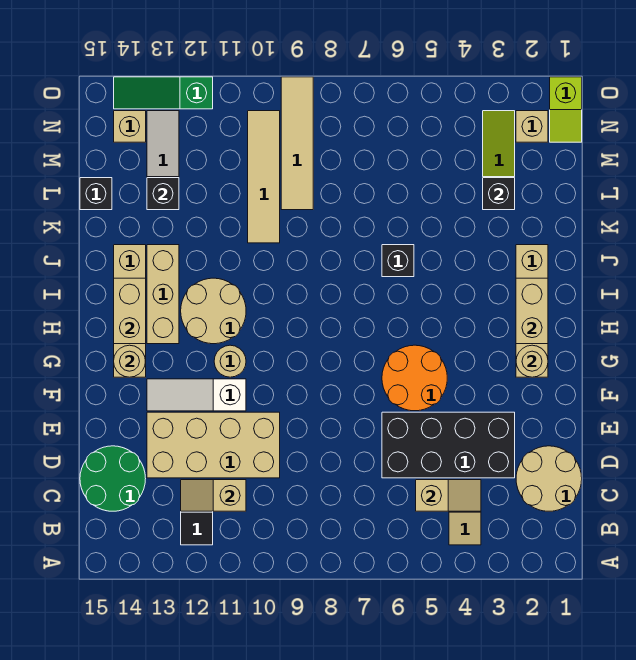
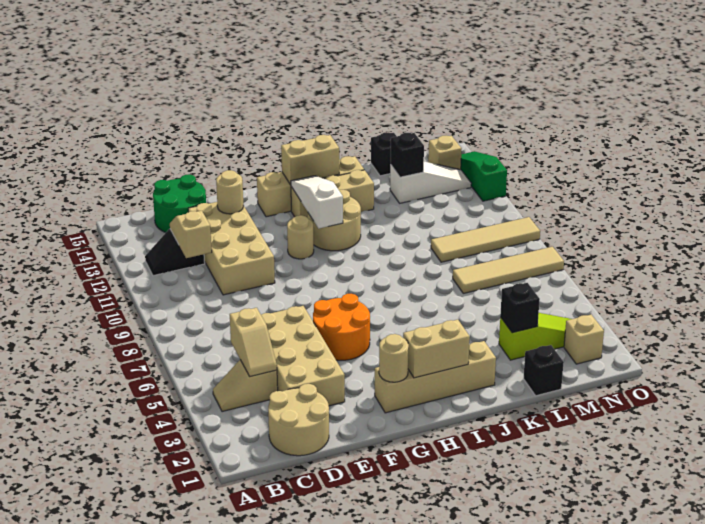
black 2x4 brick [382,412,515,478] -> tan 2x4 brick [261,306,345,406]
white 1x3 slope [147,379,246,411] -> white 1x3 slope moved to [291,176,343,229]
tan 1x1 round brick [114,345,145,377] -> tan 1x1 round brick moved to [216,170,243,214]
black 1x1 brick [382,245,414,277] -> black 1x1 brick moved to [523,345,564,396]
tan 1x4 tile [248,111,280,243] -> tan 1x4 tile moved to [453,247,564,293]
lime 1x2 slope [550,77,582,142] -> none

